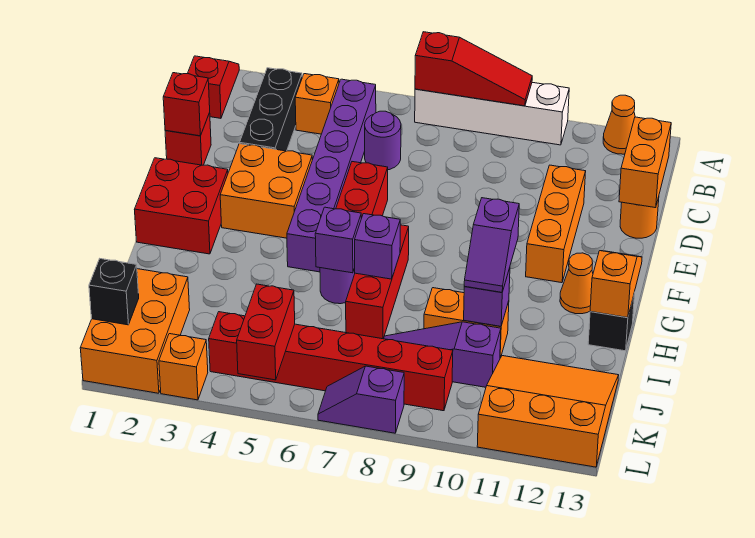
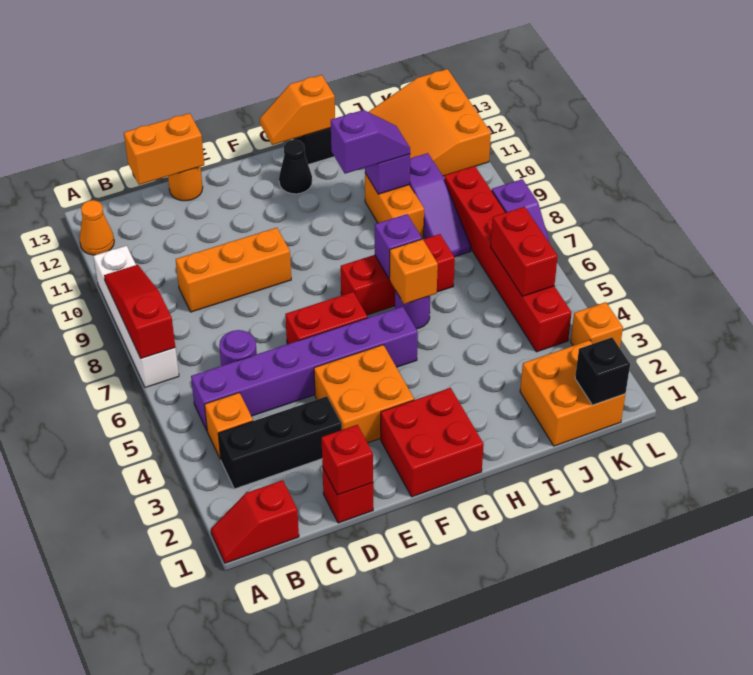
orange 1x3 brick [526,165,586,283] -> orange 1x3 brick moved to [176,228,291,312]
orange 1x1 cone [560,253,593,314] -> black 1x1 cone [279,140,312,194]
purple 1x1 brick [315,207,361,273] -> orange 1x1 brick [389,239,438,304]
orange 2x3 brick [80,269,190,393] -> orange 2x2 brick [520,340,625,446]
red 1x2 brick [237,284,295,380] -> red 1x2 brick turned to [491,207,558,296]

